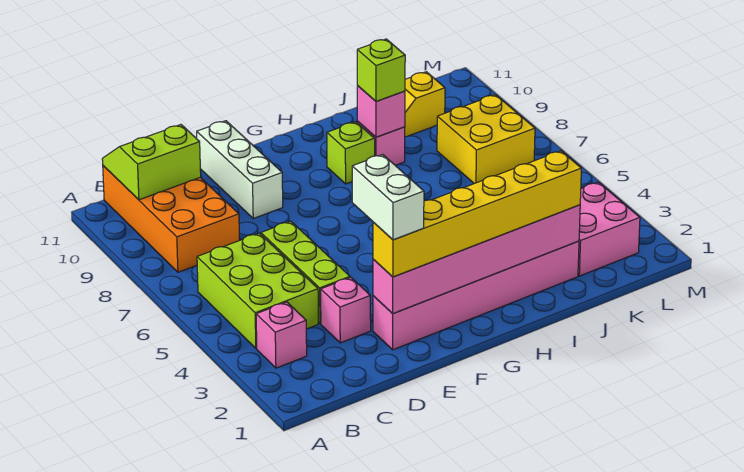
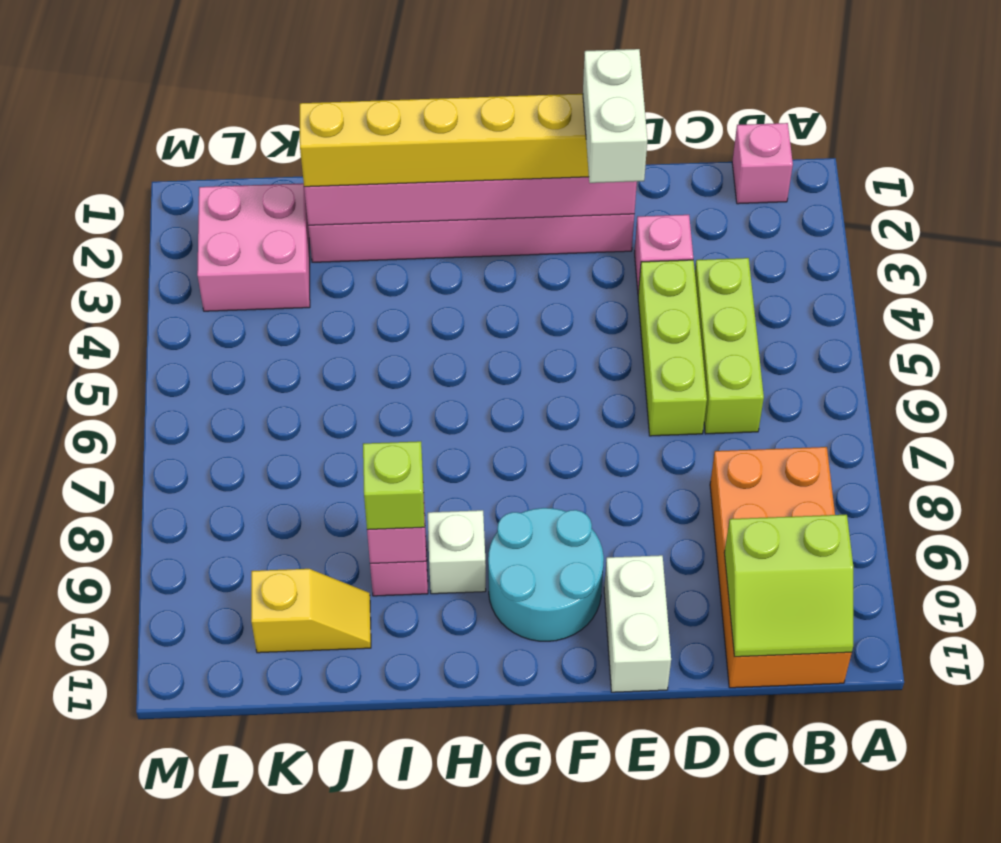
pink 1x1 brick [256,302,307,368] -> pink 1x1 brick moved to [732,123,793,204]
lime 2x3 brick [197,233,318,348] -> lime 1x3 brick [695,258,764,434]
white 1x3 brick [197,121,283,218] -> white 1x2 brick [604,555,671,692]
none -> cyan 2x2 round brick [488,508,604,641]
lime 1x1 brick [327,122,375,184] -> white 1x1 brick [428,510,486,594]
yellow 2x2 brick [437,95,535,184] -> none

